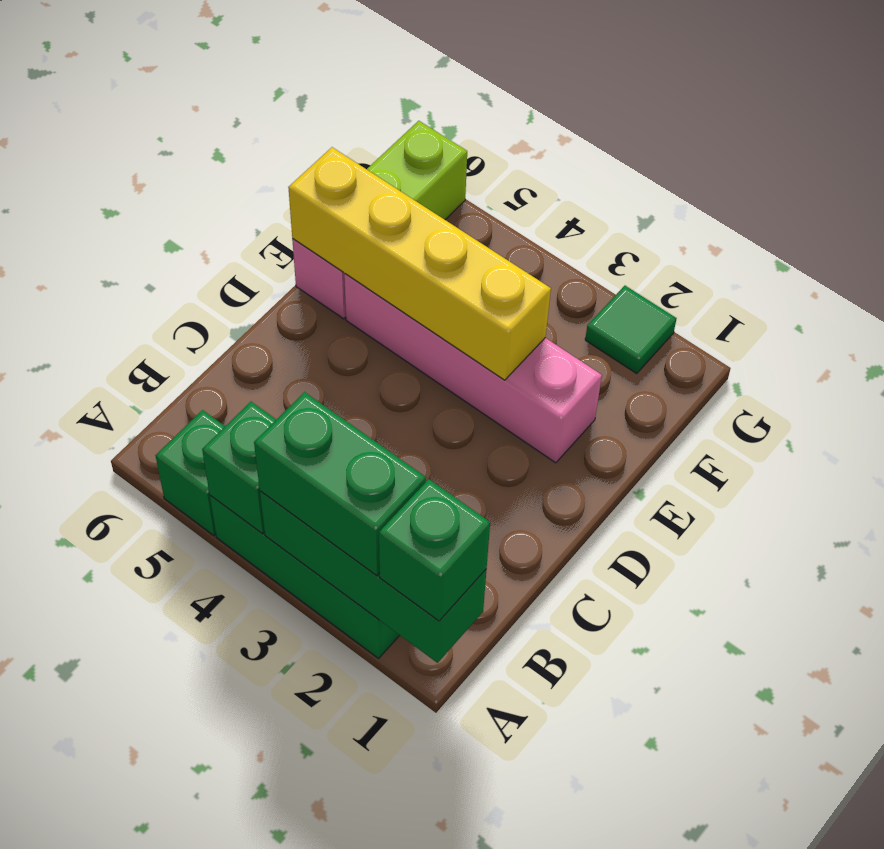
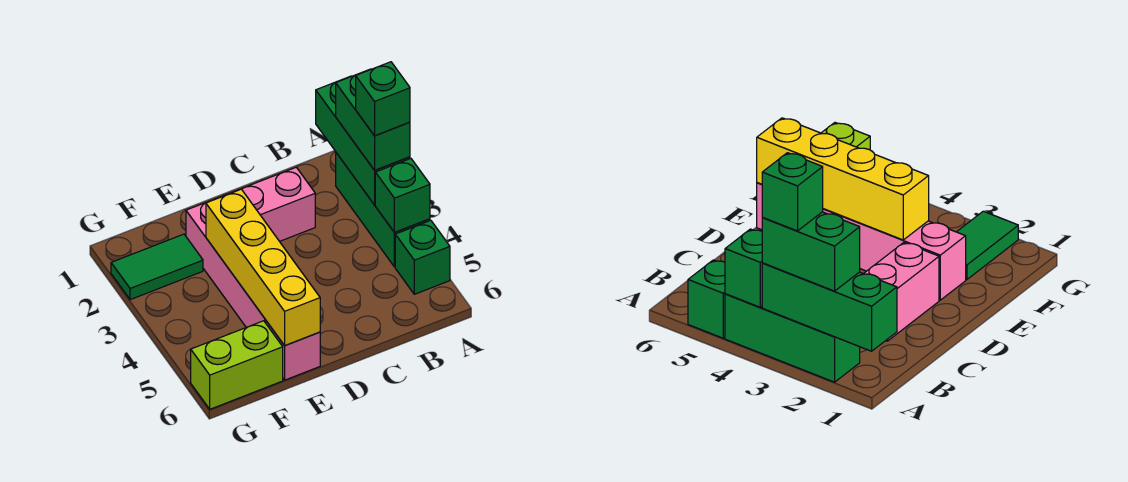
green 1x1 brick [379,479,490,621] -> green 1x1 brick moved to [356,62,410,136]
none -> pink 1x2 brick [224,167,315,241]
green 1x1 tile [585,286,677,374] -> green 1x2 tile [111,234,203,300]

